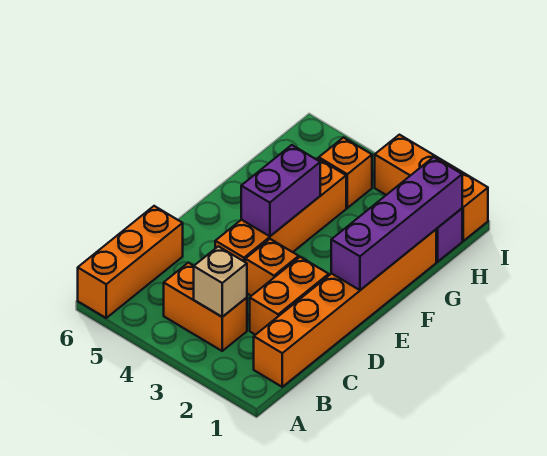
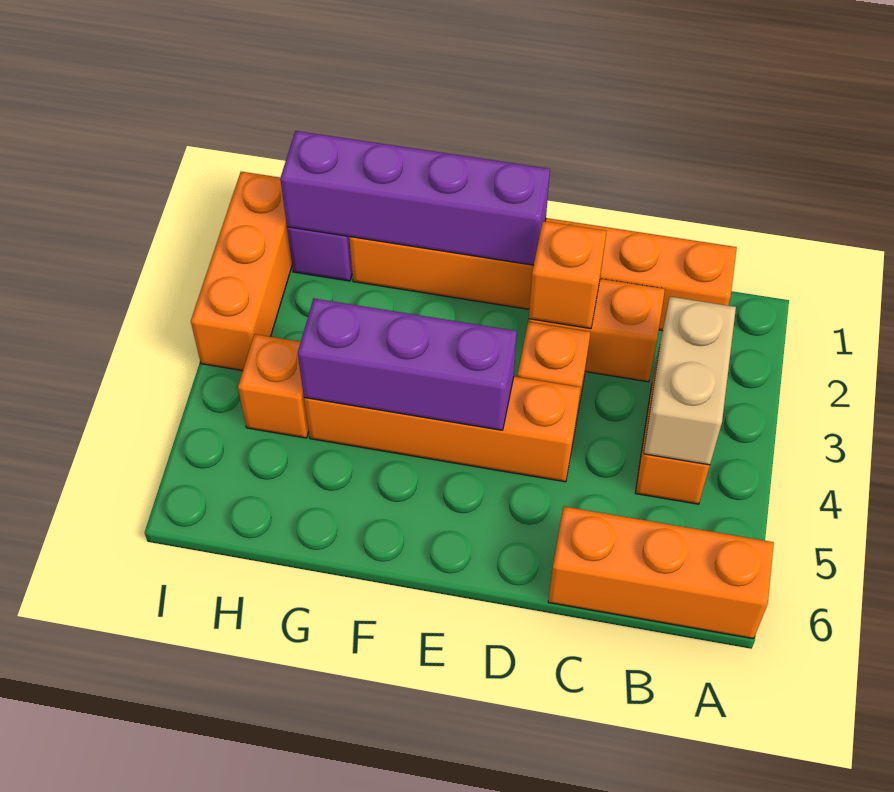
tan 1x1 brick [194,246,247,317] -> tan 1x2 brick [644,297,736,465]
none -> orange 1x1 brick [529,221,607,329]
purple 1x2 brick [241,145,320,236] -> purple 1x3 brick [298,299,517,430]

